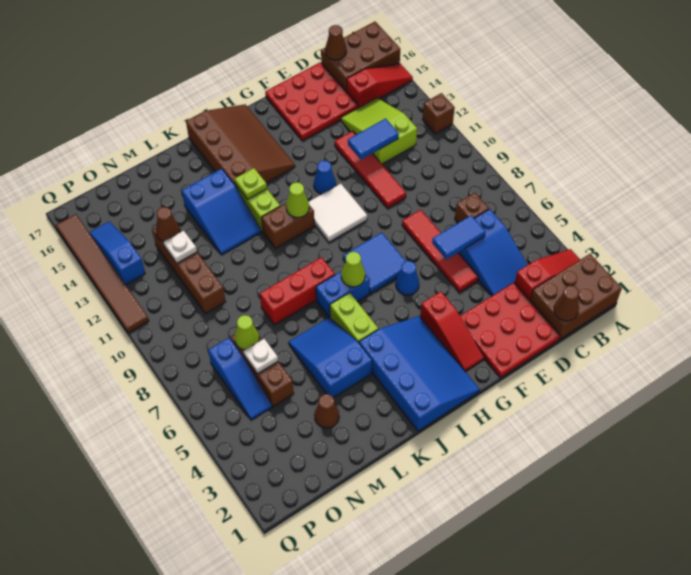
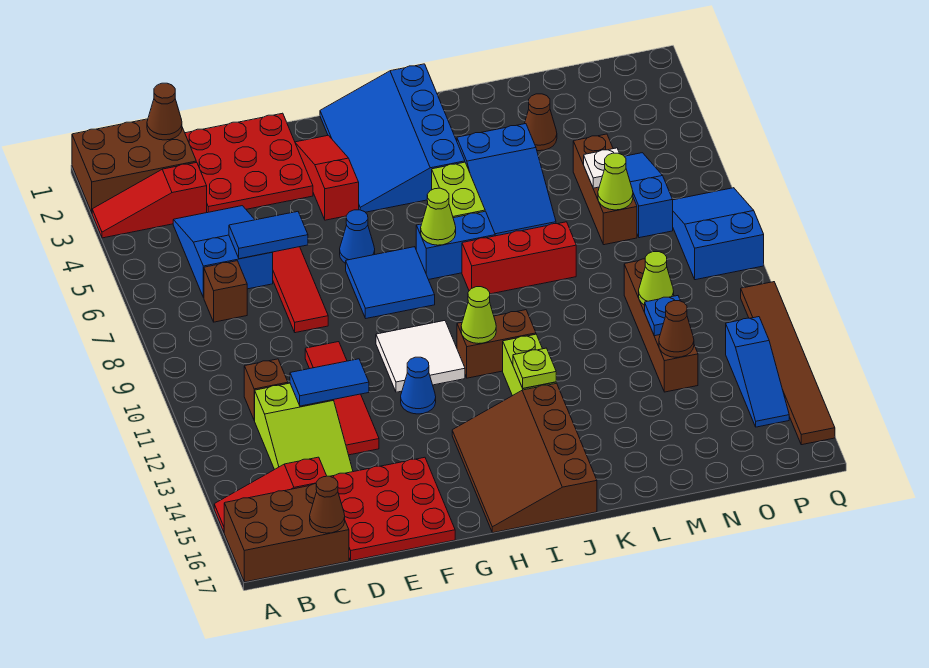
brown 1x1 brick [423,93,455,134] -> brown 1x1 brick moved to [244,359,288,420]
blue 2x3 slope [182,169,261,255] -> blue 2x3 slope moved to [673,188,764,280]
none -> lime 1x1 cone [639,252,674,305]
white 1x1 plate [164,231,197,263] -> blue 1x1 plate [645,296,680,336]

